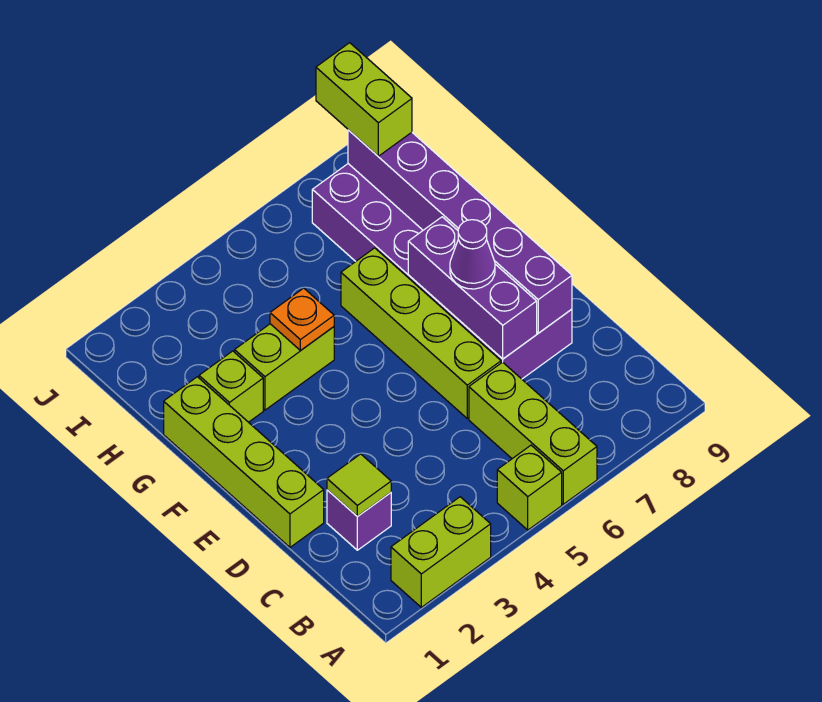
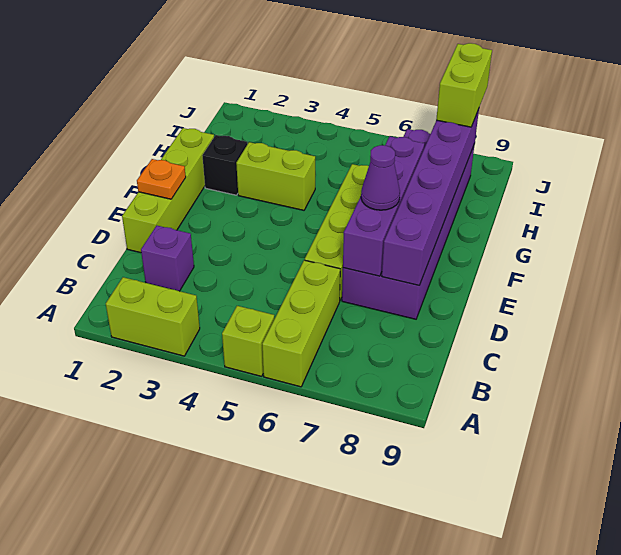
lime 1x1 tile [327,454,391,517] -> none
purple 1x3 brick [408,217,537,359] -> purple 1x4 brick [343,136,424,276]
lime 1x1 brick [199,351,263,422] -> black 1x1 brick [202,135,247,195]
orange 1x1 plate [270,288,334,350] -> orange 1x1 plate moved to [137,159,186,199]

